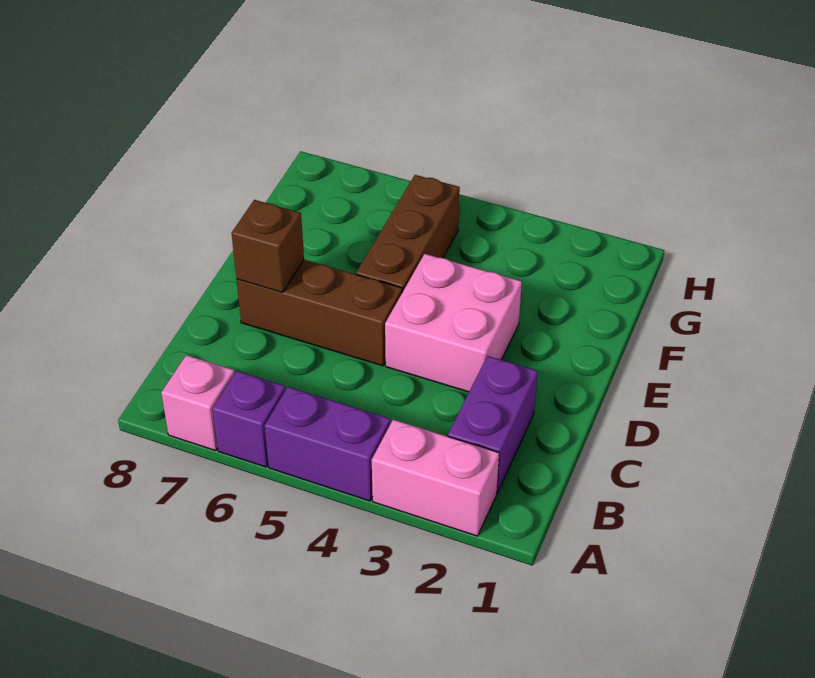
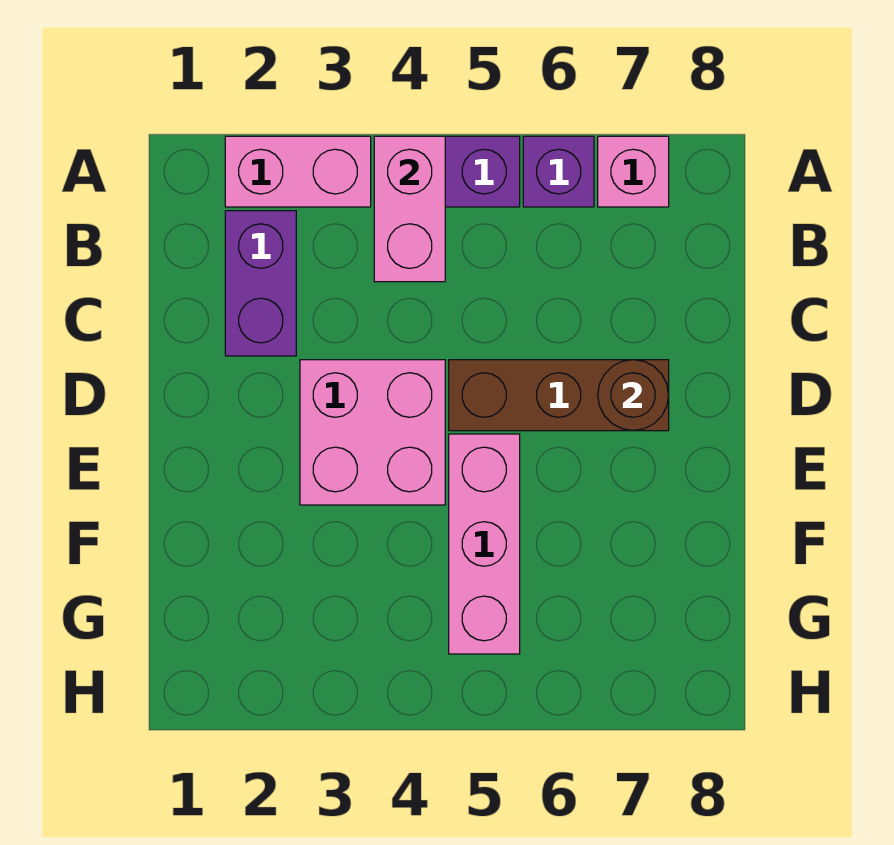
none -> pink 1x2 brick [374,136,445,282]
brown 1x1 brick [232,200,304,292] -> brown 1x1 round brick [598,360,669,431]
brown 1x3 brick [356,175,460,292] -> pink 1x3 brick [449,434,520,654]

